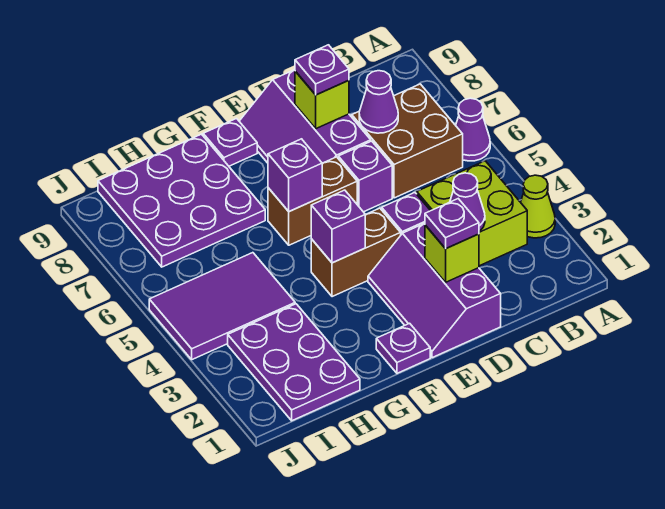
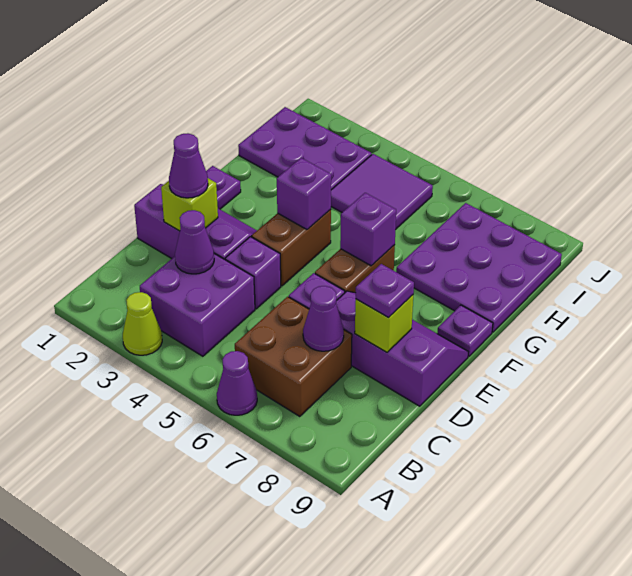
lime 2x2 brick [417,161,527,266] -> purple 2x2 brick [140,254,255,356]
purple 1x1 plate [425,199,479,249] -> purple 1x1 cone [169,133,208,198]
purple 2x3 tile [149,253,295,360] -> purple 2x2 tile [331,154,433,229]

